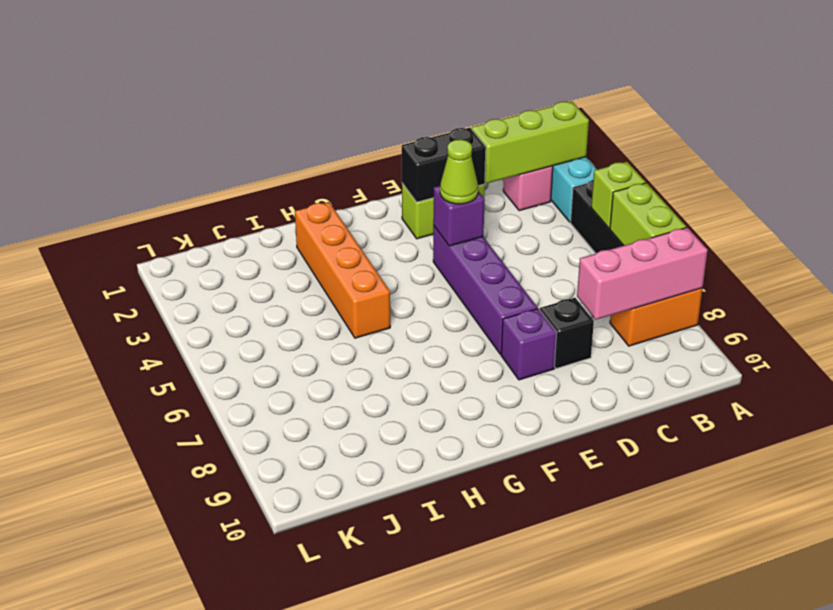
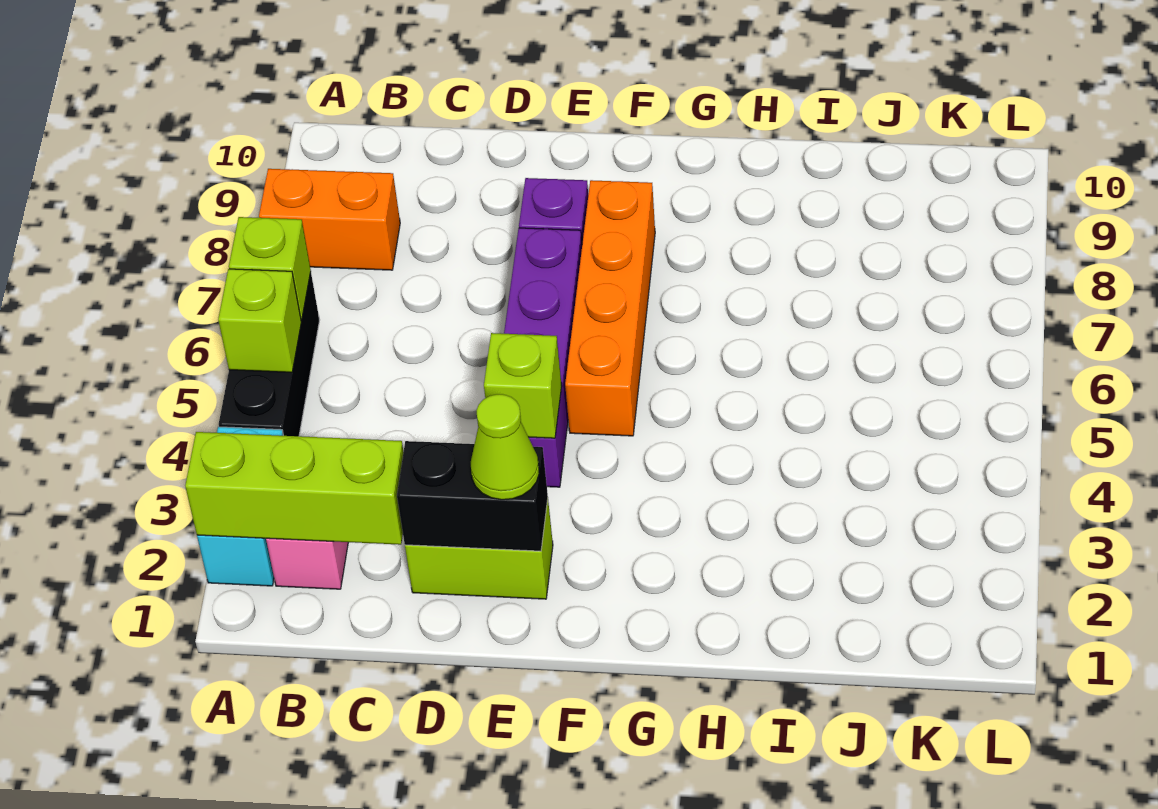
lime 1x2 brick [610,183,686,245] -> lime 1x1 brick [229,217,311,320]
pink 1x3 brick [577,227,708,320] -> none
black 1x1 brick [540,298,594,369] -> none
purple 1x1 brick [433,186,485,246] -> lime 1x1 brick [484,333,562,438]
lime 1x1 cone [440,139,478,204] -> lime 1x1 cone moved to [471,394,539,500]
orange 1x4 brick [295,202,390,338] -> orange 1x4 brick moved to [565,180,655,436]

